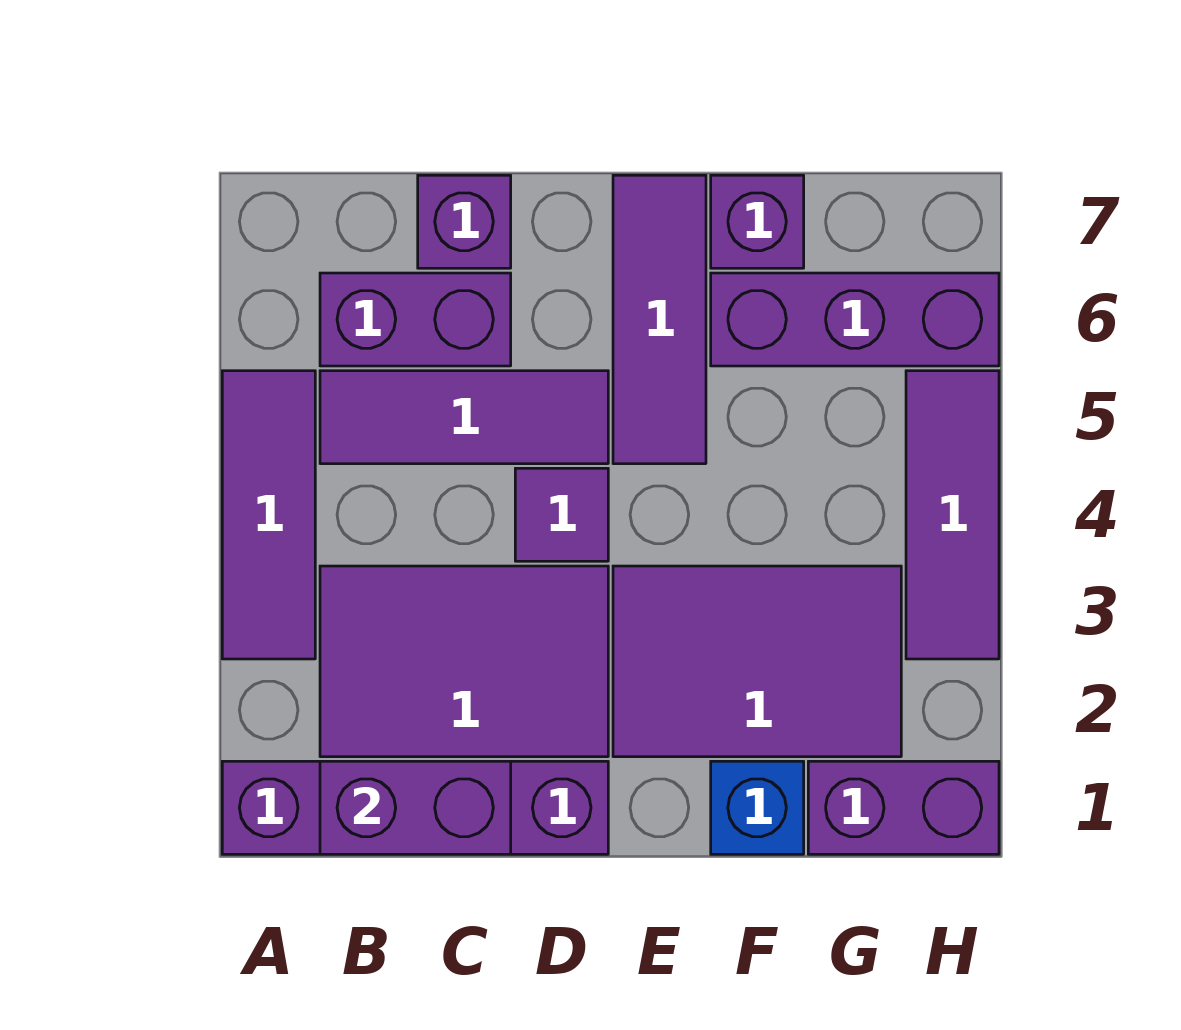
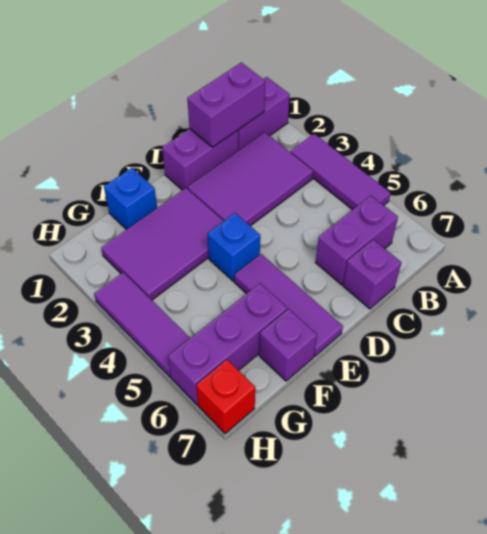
purple 1x3 tile [320,371,608,464] -> none
purple 1x1 tile [515,468,608,561] -> none
none -> blue 1x1 brick [207,213,260,281]
purple 1x2 brick [808,761,999,854] -> none
none -> red 1x1 brick [196,360,255,434]

